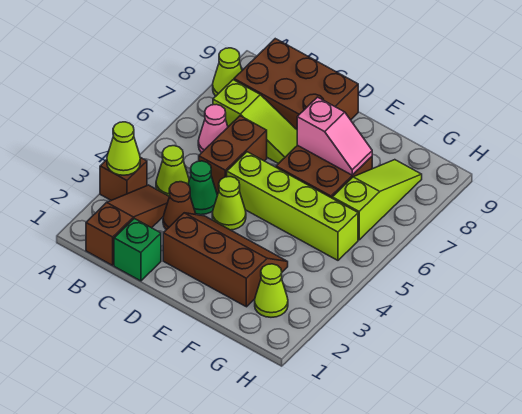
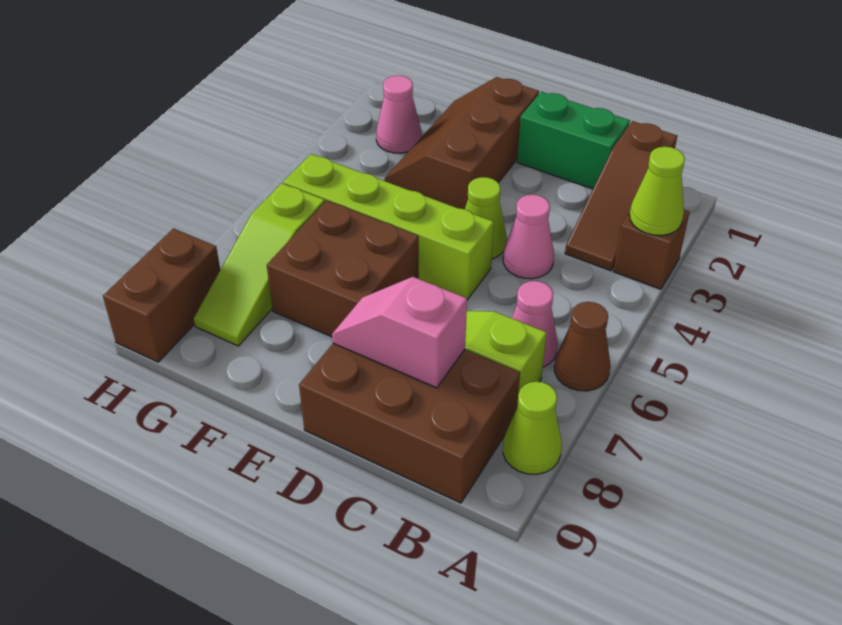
lime 1x1 cone [156,146,189,196] -> none
green 1x1 brick [114,218,161,281] -> green 1x2 brick [517,92,630,189]
brown 1x1 cone [163,182,196,230] -> brown 1x1 cone moved to [554,302,610,391]
green 1x1 cone [188,161,217,215] -> pink 1x1 cone [503,195,554,279]
brown 1x2 brick [199,116,267,195] -> brown 1x2 brick moved to [103,228,220,362]
brown 2x3 slope [163,213,288,307] -> brown 2x3 slope turned to [384,77,539,209]
pink 1x2 slope [297,97,372,175] -> pink 1x2 slope moved to [332,277,467,388]
lime 1x1 cone [255,264,288,317] -> pink 1x1 cone [376,76,421,153]

